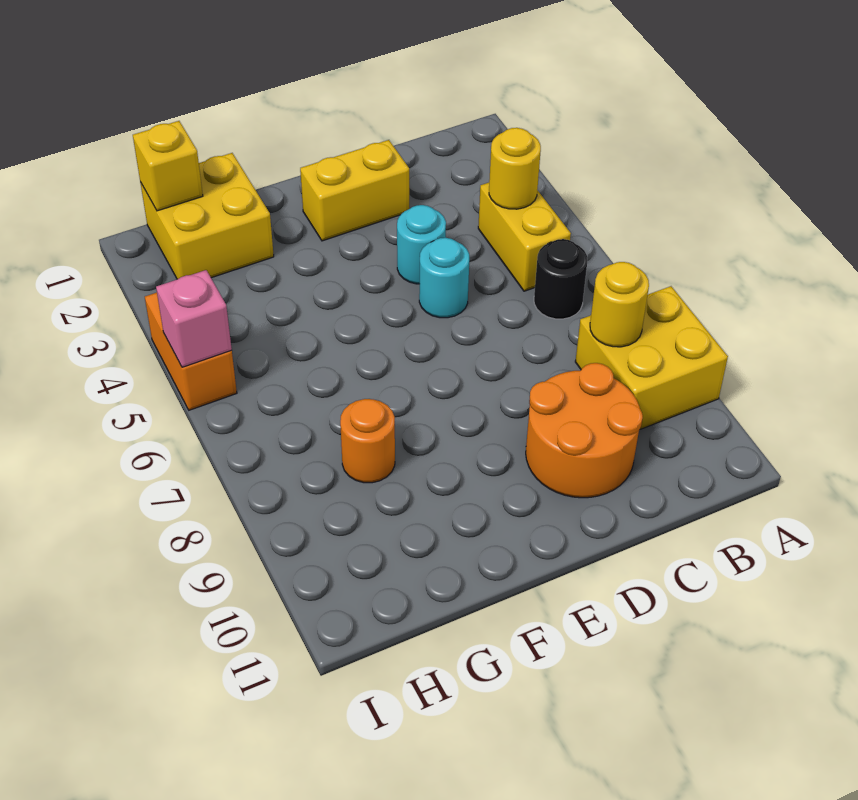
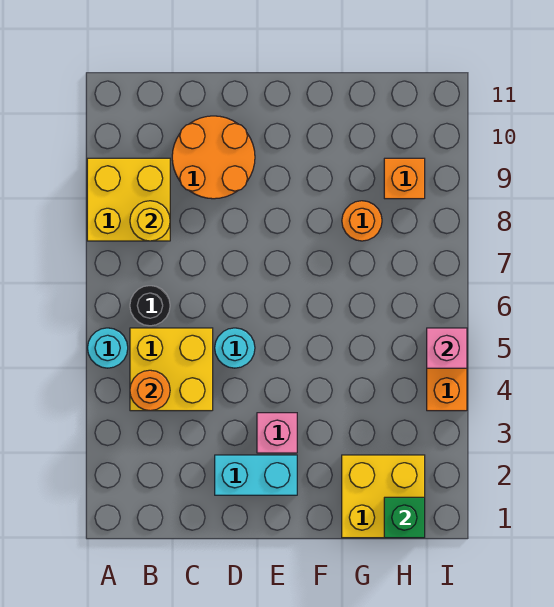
yellow 1x2 brick [478,183,571,291] -> yellow 2x2 brick [130,328,213,411]
yellow 1x1 round brick [489,128,541,209] -> orange 1x1 round brick [130,370,170,411]
yellow 1x2 brick [300,140,409,241] -> cyan 1x2 brick [215,455,297,495]
cyan 1x1 round brick [397,205,446,284] -> cyan 1x1 round brick moved to [88,328,128,368]
none -> pink 1x1 brick [257,413,297,453]
yellow 1x1 brick [133,121,203,211] -> green 1x1 brick [384,497,425,538]
none -> orange 1x1 brick [384,158,425,199]

